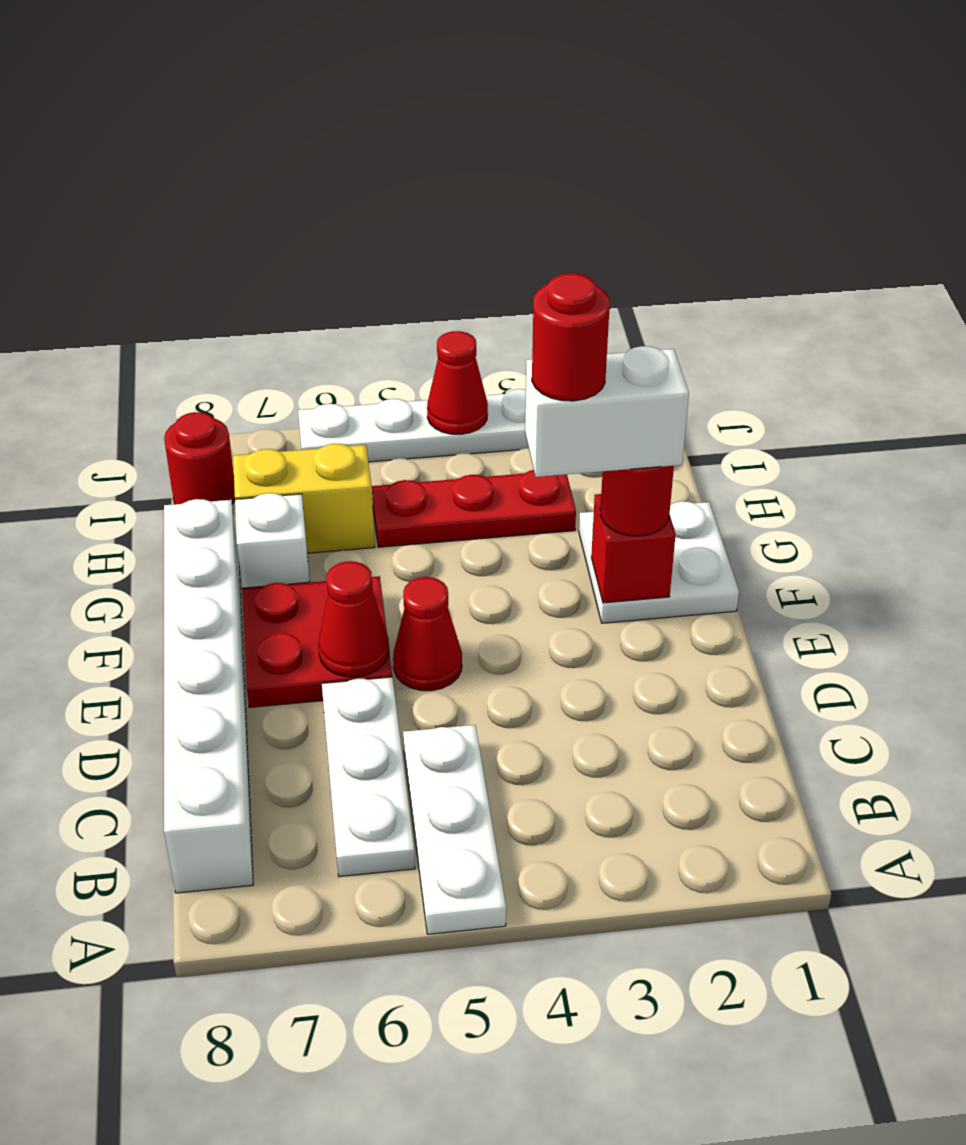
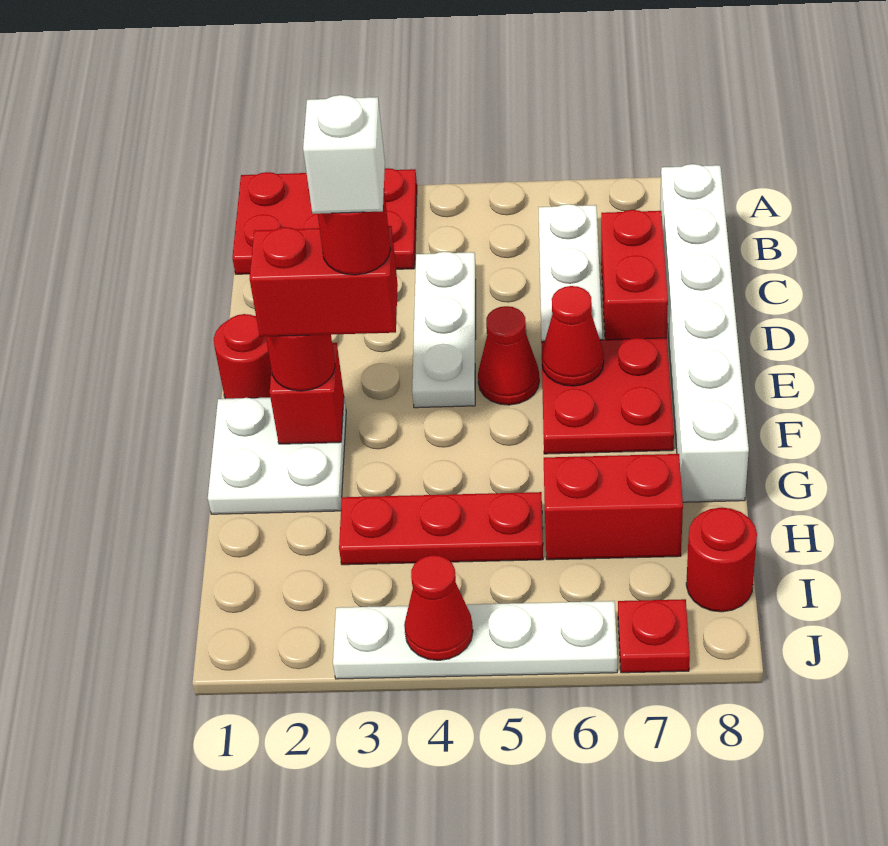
none -> red 2x3 plate [232,168,417,274]
white 1x3 plate [403,725,506,934] -> white 1x3 plate moved to [412,252,476,408]
none -> red 1x2 brick [601,210,668,340]
none -> red 1x1 round brick [214,314,271,399]
white 1x2 brick [525,346,689,477] -> red 1x2 brick [250,226,398,337]
white 1x1 brick [235,493,310,588] -> white 1x1 brick moved to [303,95,385,214]
yellow 1x2 brick [233,443,375,553] -> red 1x2 brick [544,454,683,560]
none -> red 1x1 plate [618,599,690,673]

